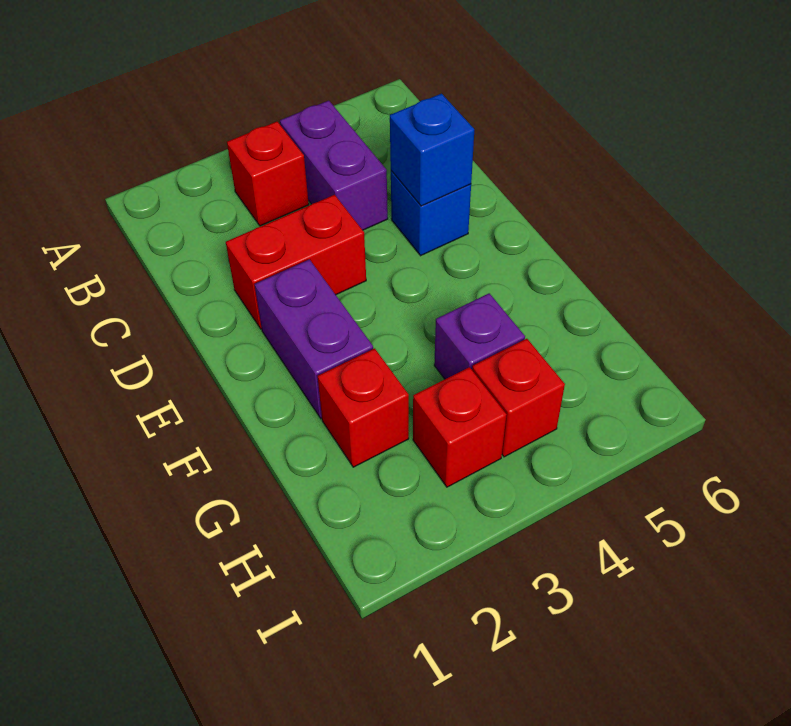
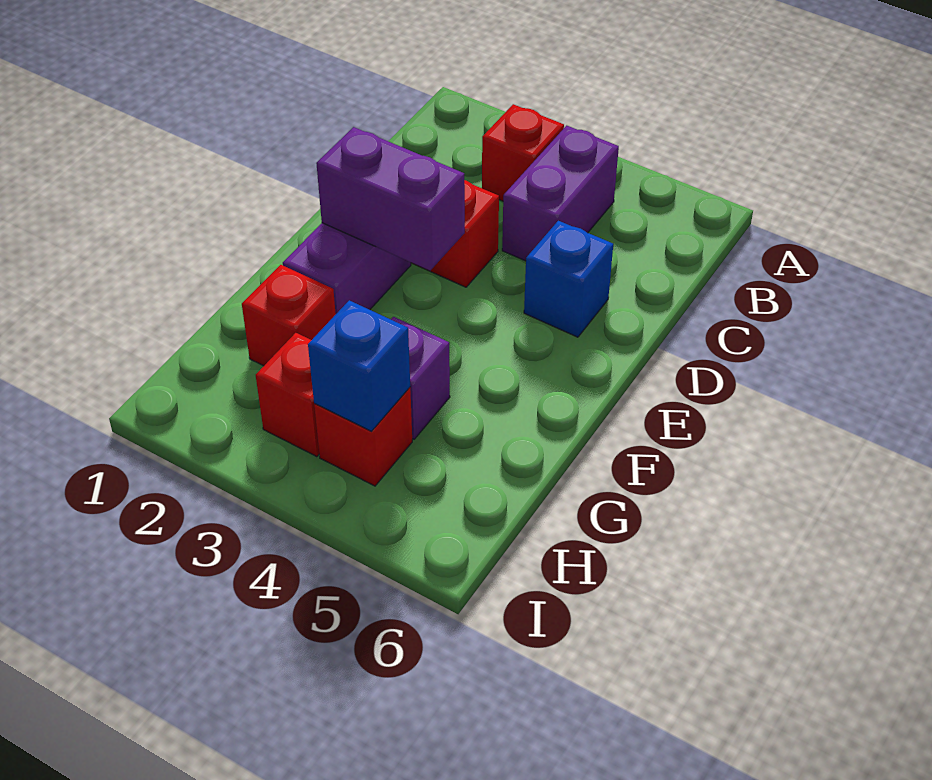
blue 1x1 brick [390,94,474,206] -> blue 1x1 brick moved to [308,300,410,431]
none -> purple 1x2 brick [316,127,465,271]

